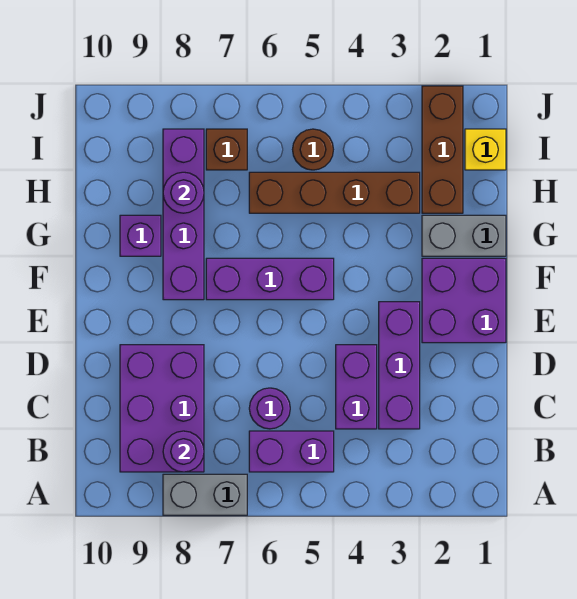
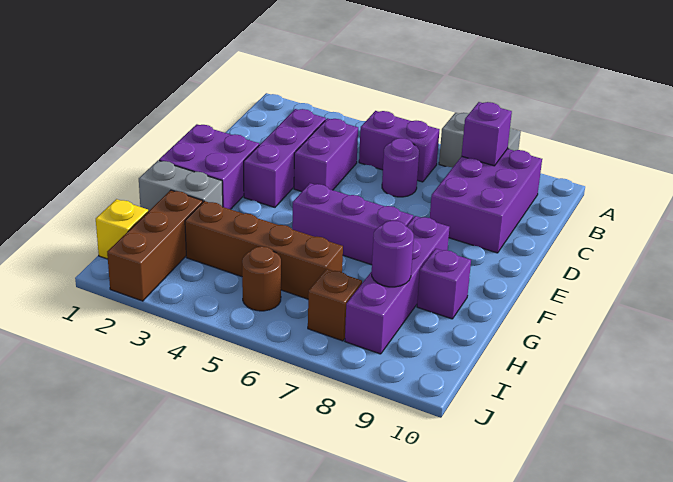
purple 1x1 round brick [163,431,204,472] -> purple 1x1 brick [462,102,512,166]

